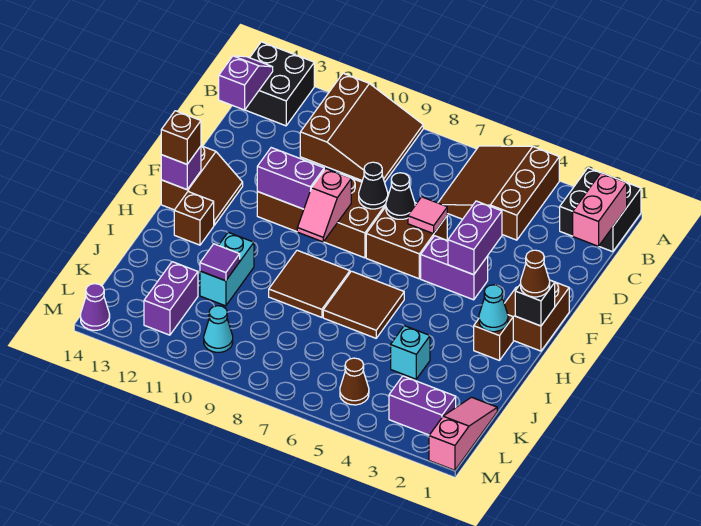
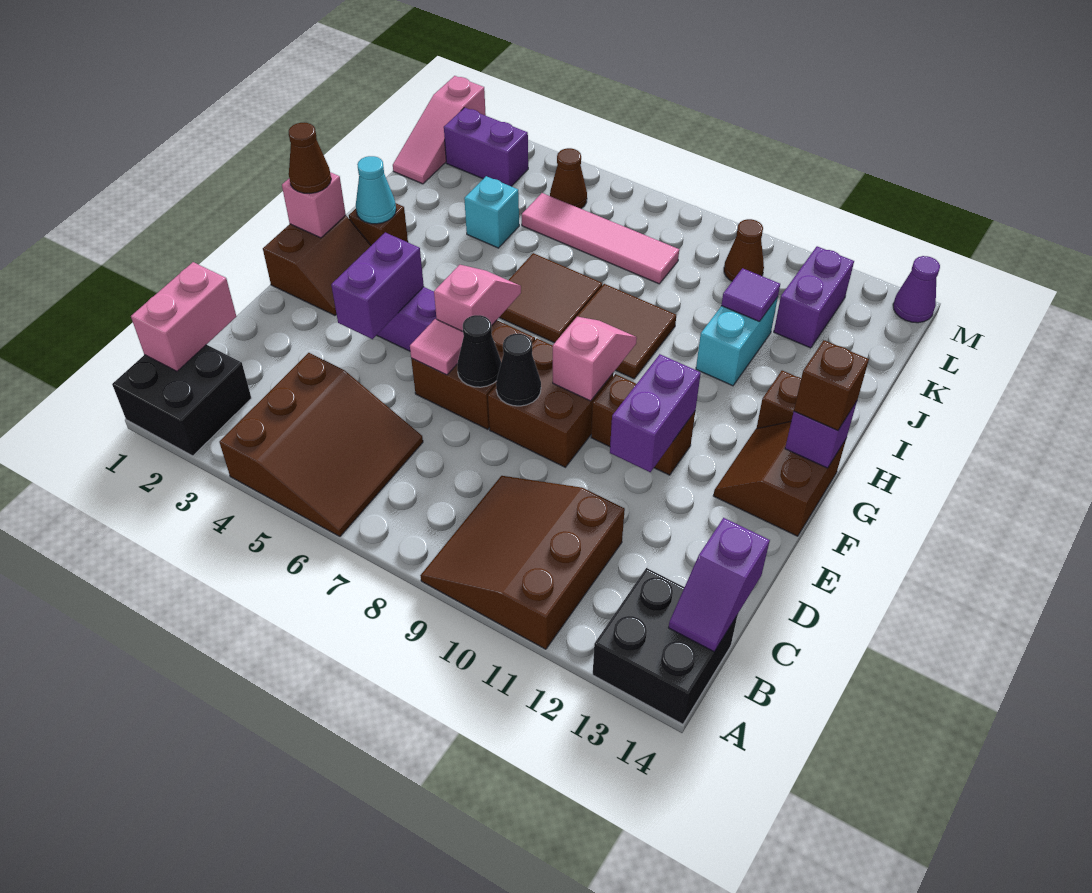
none -> pink 1x2 slope [434,265,521,331]
purple 1x2 brick [257,148,324,209] -> purple 1x2 brick turned to [610,354,701,472]
black 1x1 brick [515,280,555,326] -> pink 1x1 brick [282,172,346,238]
none -> pink 1x4 tile [522,193,679,284]
cyan 1x1 cone [204,306,233,352] -> brown 1x1 cone [724,219,764,281]

